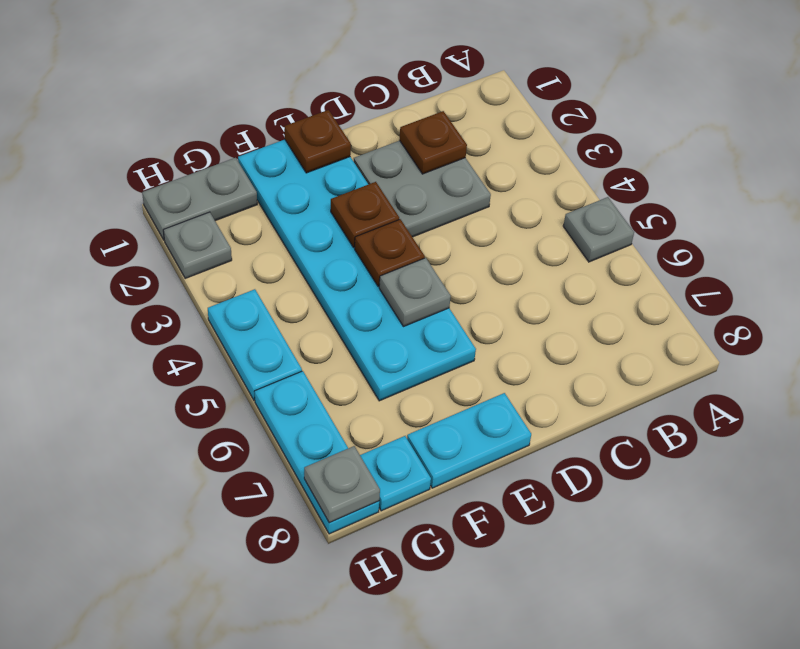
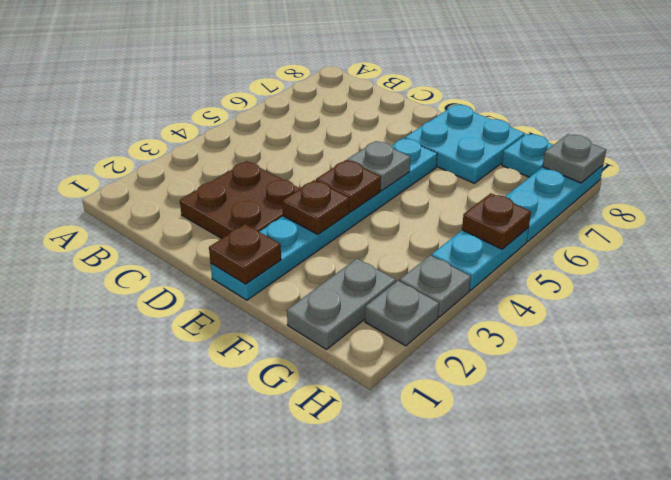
grey 1x1 plate [563,197,634,262] -> grey 1x1 plate moved to [399,255,471,317]
grey 2x2 plate [354,141,491,237] -> brown 2x2 plate [180,161,300,239]
brown 1x1 plate [399,111,467,174] -> brown 1x1 plate moved to [462,193,531,249]
cyan 2x6 plate [238,140,476,401] -> cyan 1x6 plate [211,138,437,300]
cyan 1x2 plate [407,393,531,488] -> cyan 2x2 plate [405,105,525,183]
grey 1x2 plate [142,158,257,240] -> grey 1x2 plate turned to [287,259,396,350]

